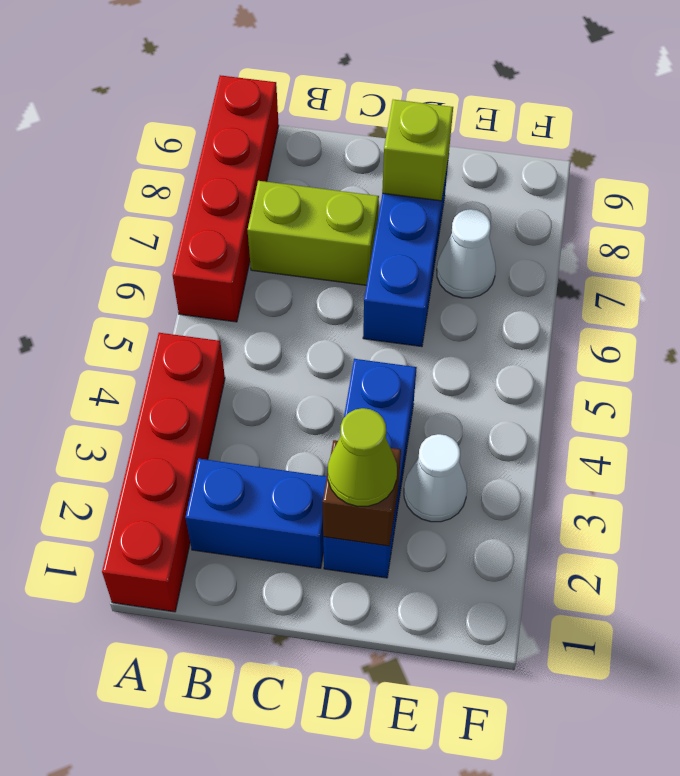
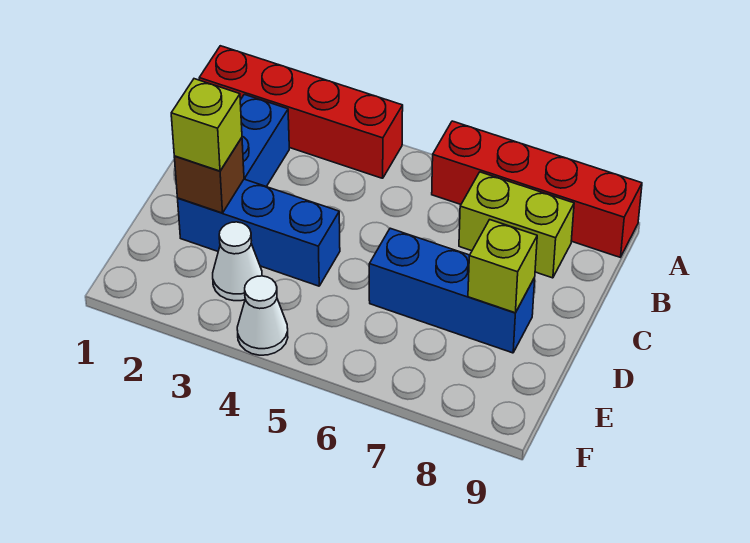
lime 1x2 brick [248,181,379,285] -> lime 1x2 brick turned to [459,172,574,278]
lime 1x1 cone [328,408,397,506] -> lime 1x1 brick [171,79,242,171]
white 1x1 cone [437,209,496,298] -> white 1x1 cone moved to [237,276,288,355]

